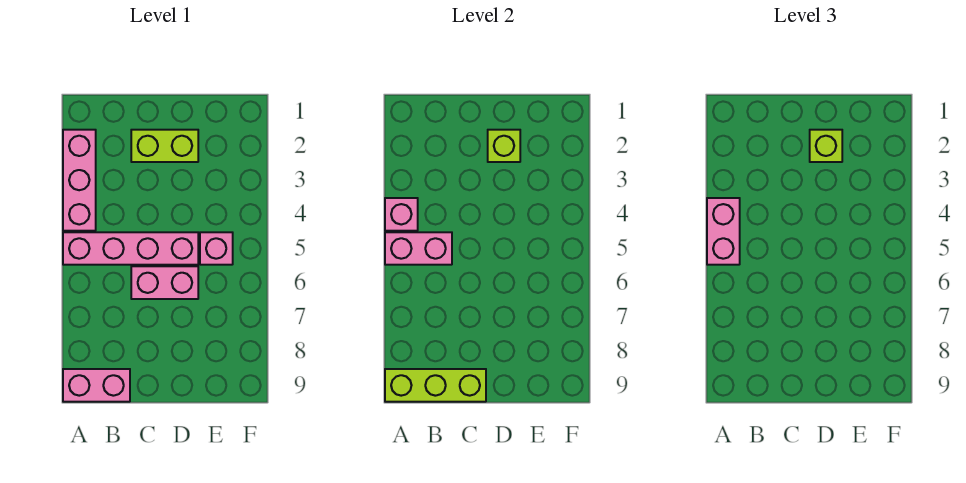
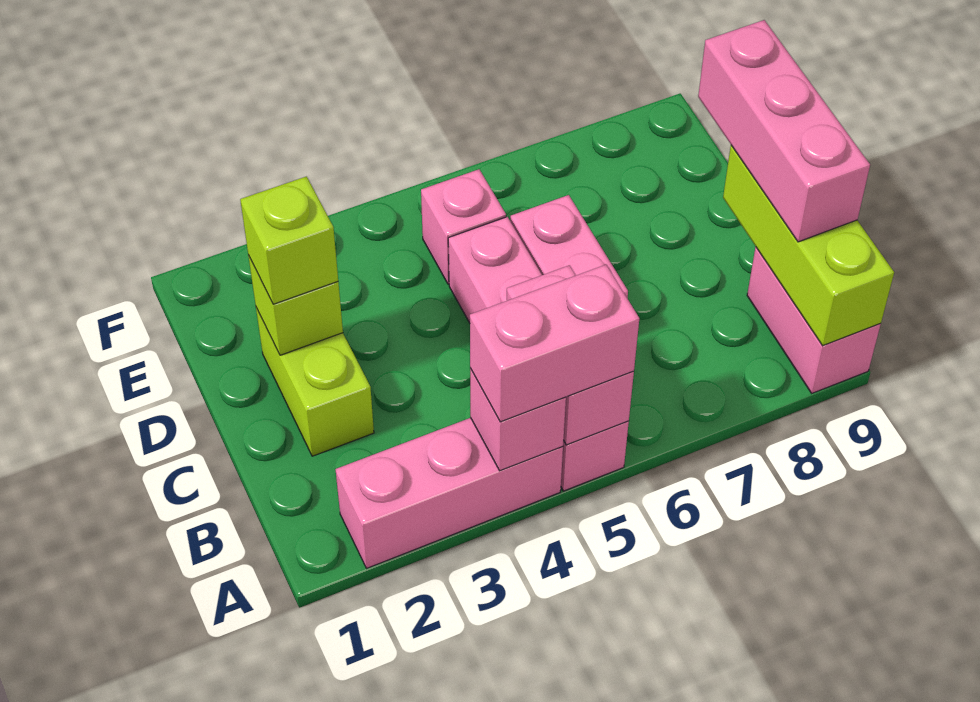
none -> pink 1x3 brick [698,20,870,242]

